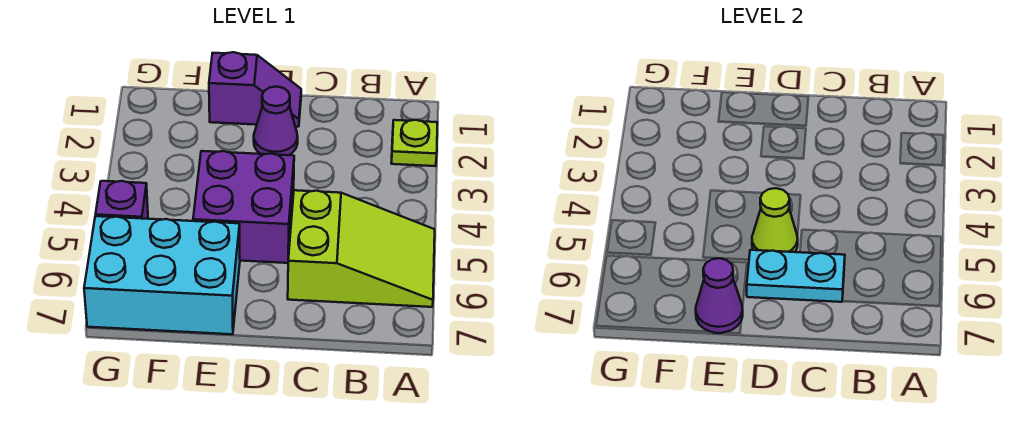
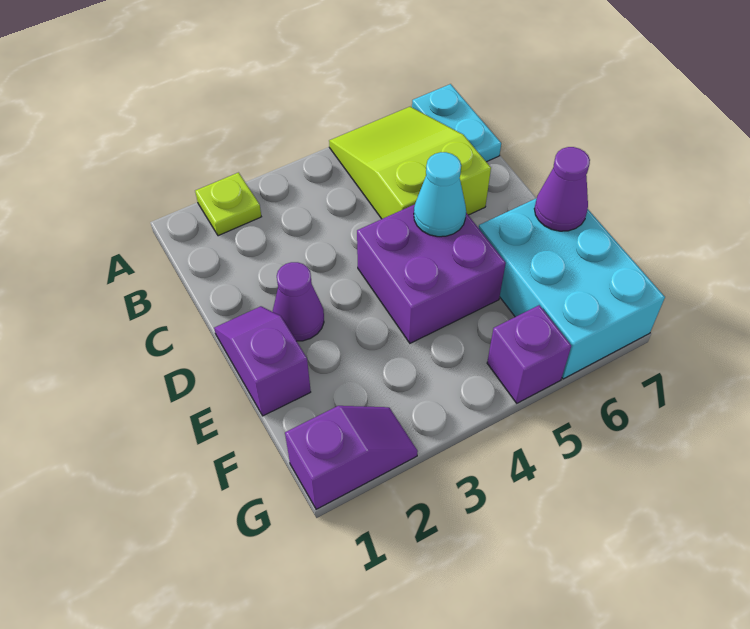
cyan 1x2 plate [747,250,845,302] -> cyan 1x2 plate moved to [412,84,501,162]
lime 1x1 cone [752,188,798,252] -> cyan 1x1 cone [414,152,466,237]
none -> purple 1x2 slope [285,406,418,509]

